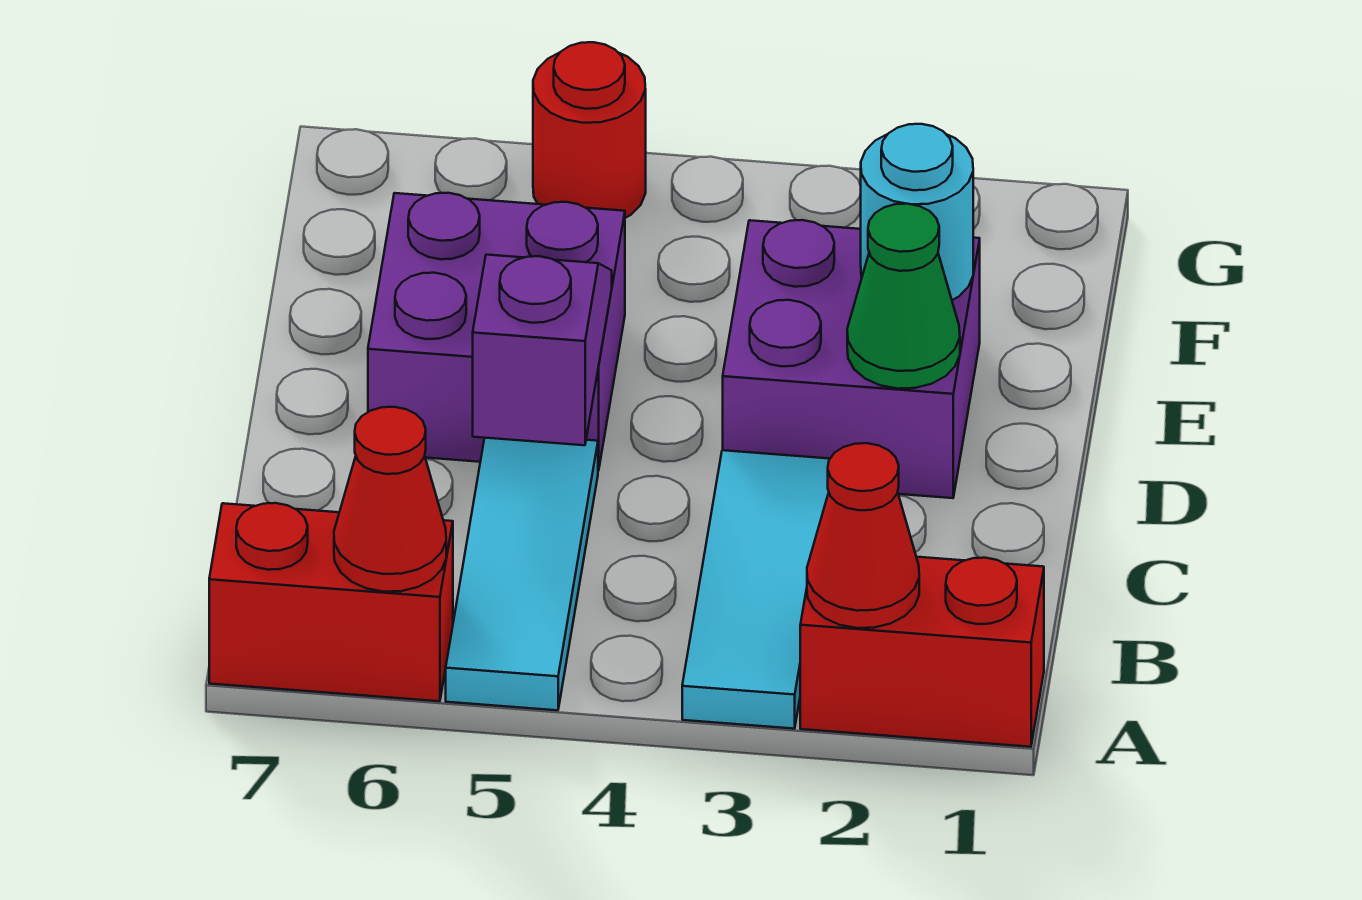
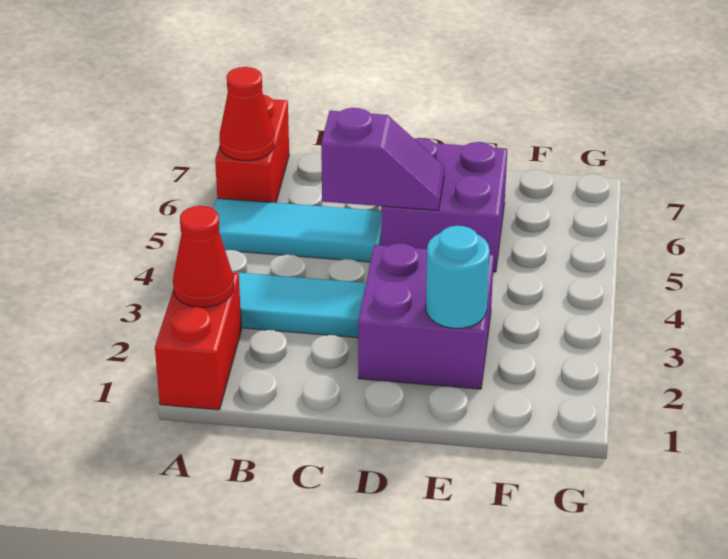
green 1x1 cone [847,204,960,389] -> none
red 1x1 round brick [533,42,646,218] -> none

